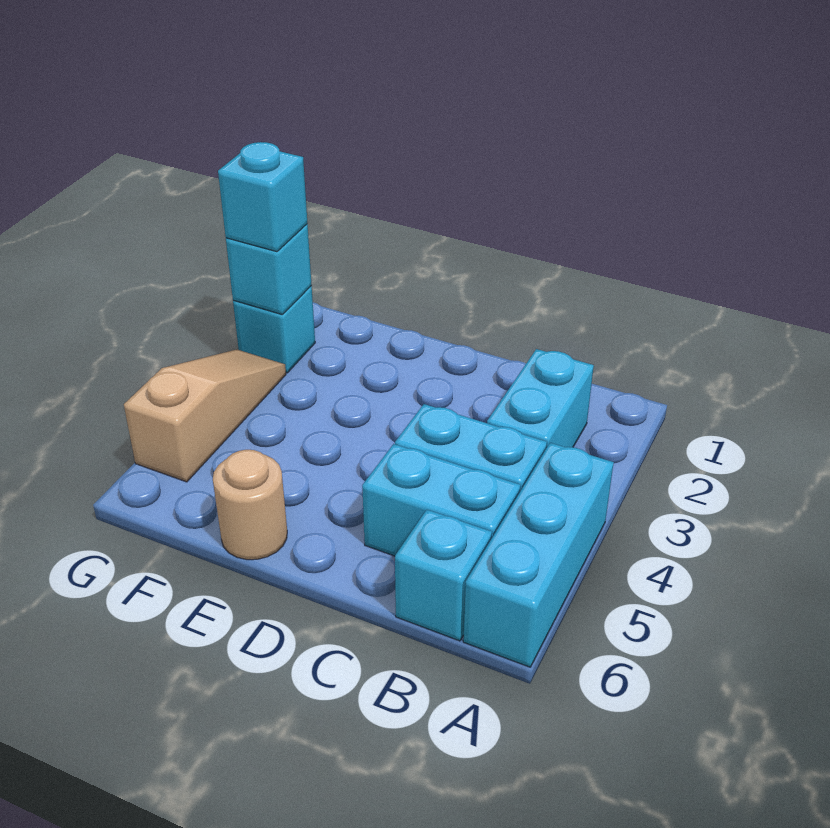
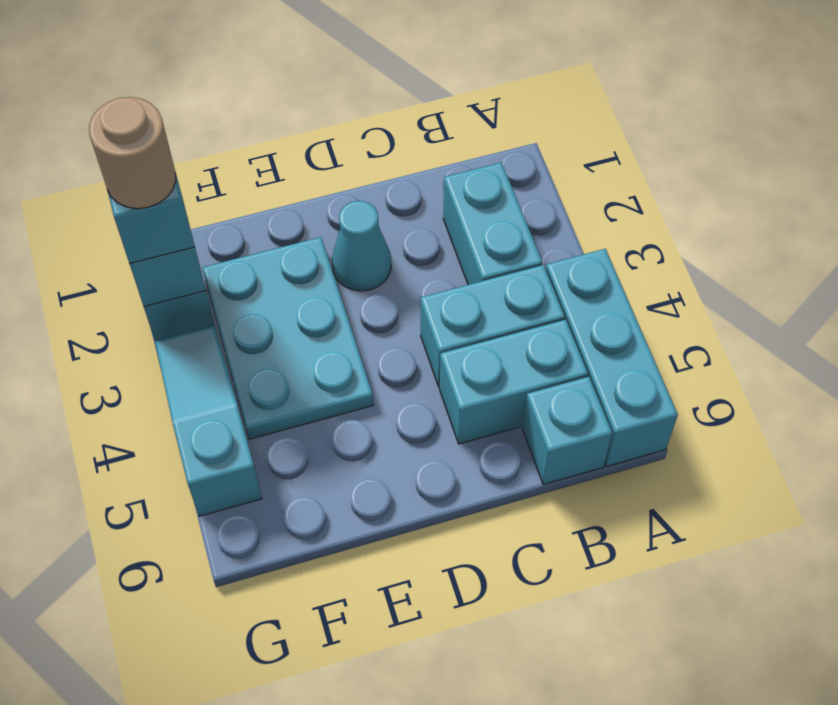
none -> cyan 1x1 cone [332,201,391,291]
none -> cyan 2x3 plate [202,237,373,439]
tan 1x1 round brick [213,450,287,560] -> tan 1x1 round brick moved to [89,97,176,209]
tan 1x3 slope [124,349,286,482] -> cyan 1x3 slope [155,326,262,516]

